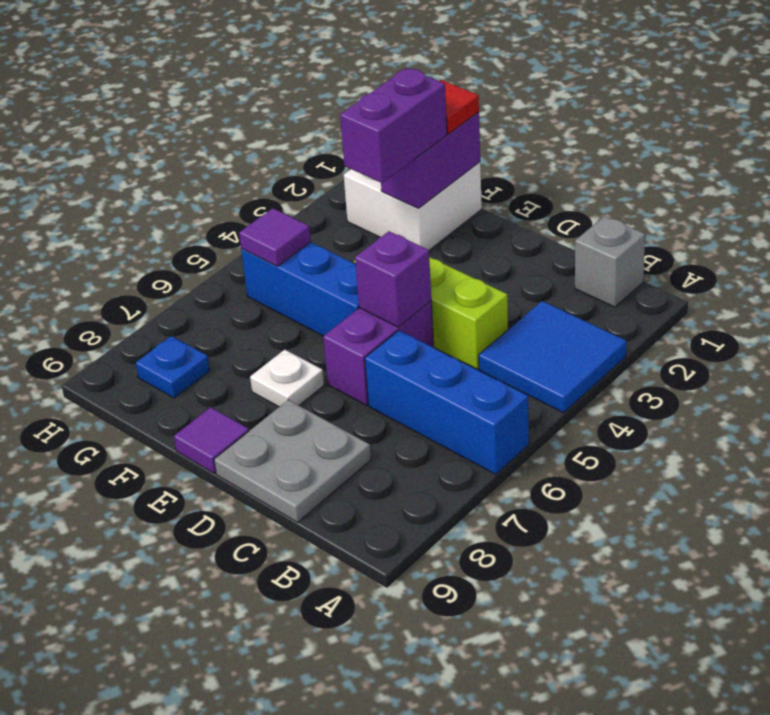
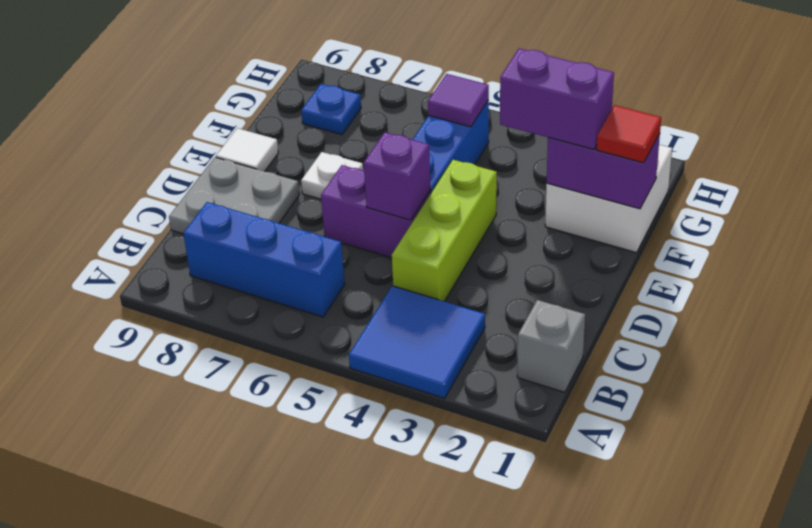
blue 1x3 brick [365,331,529,474] -> blue 1x3 brick turned to [183,202,345,317]
purple 1x1 tile [174,407,249,473] -> white 1x1 tile [216,128,278,171]

